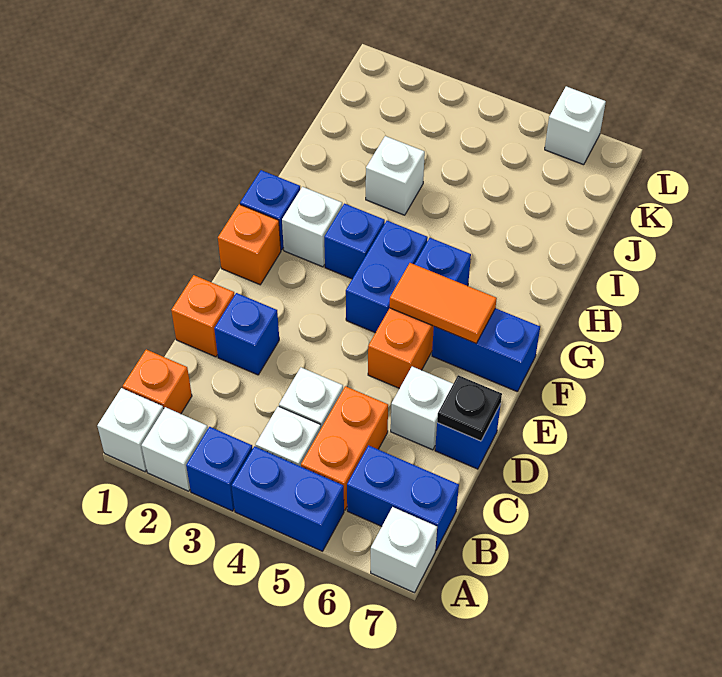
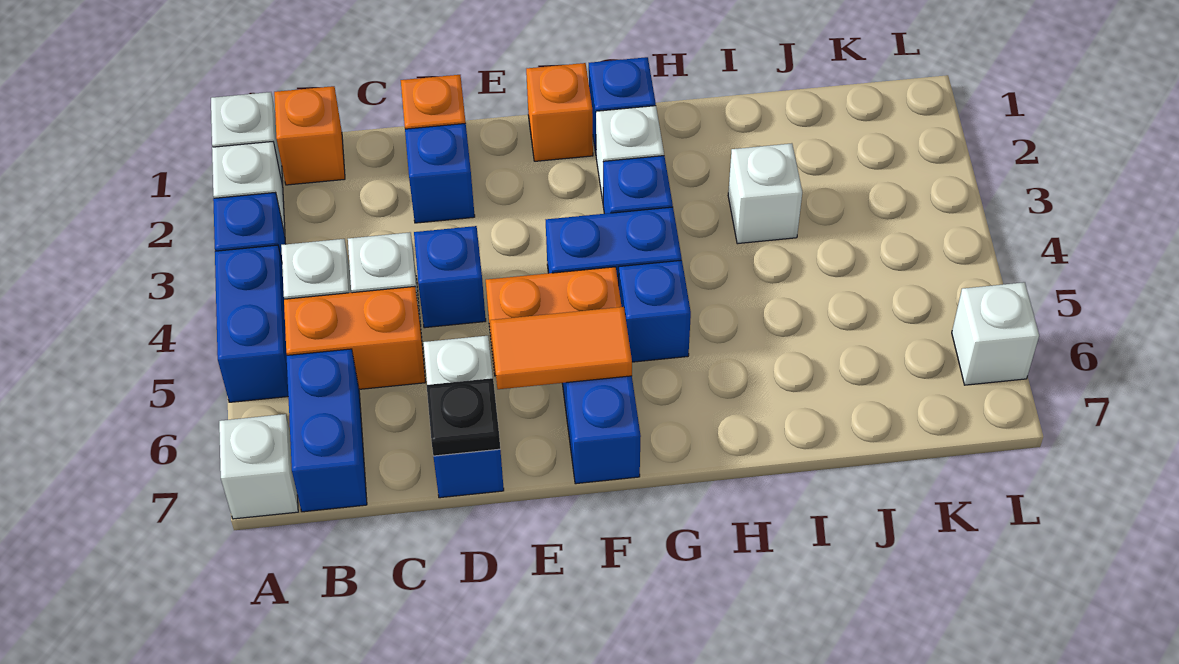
none -> blue 1x1 brick [414,226,486,328]
orange 1x2 tile [390,263,497,343] -> orange 1x2 tile turned to [490,307,632,389]

